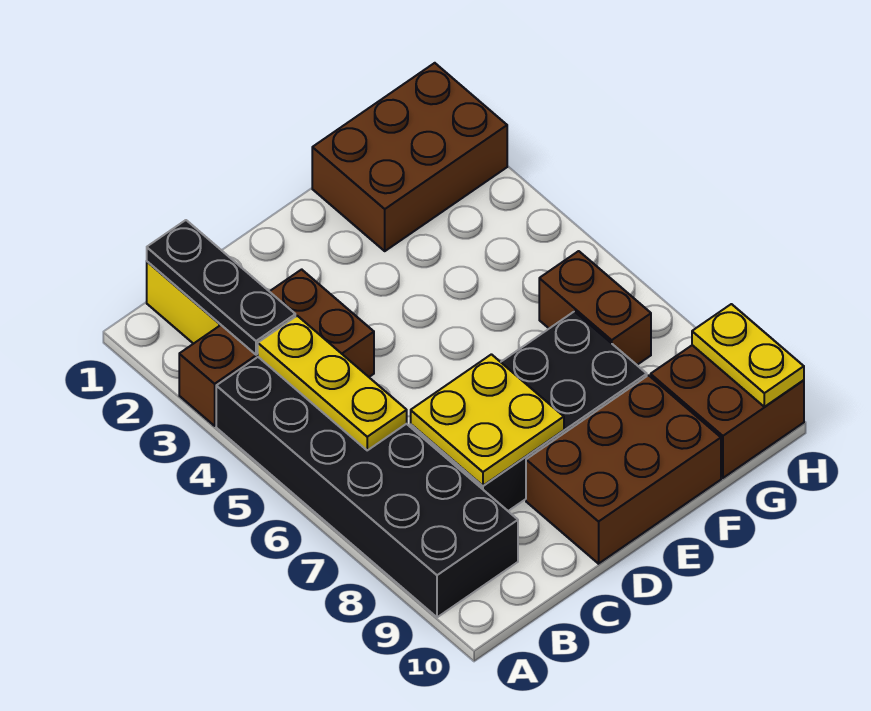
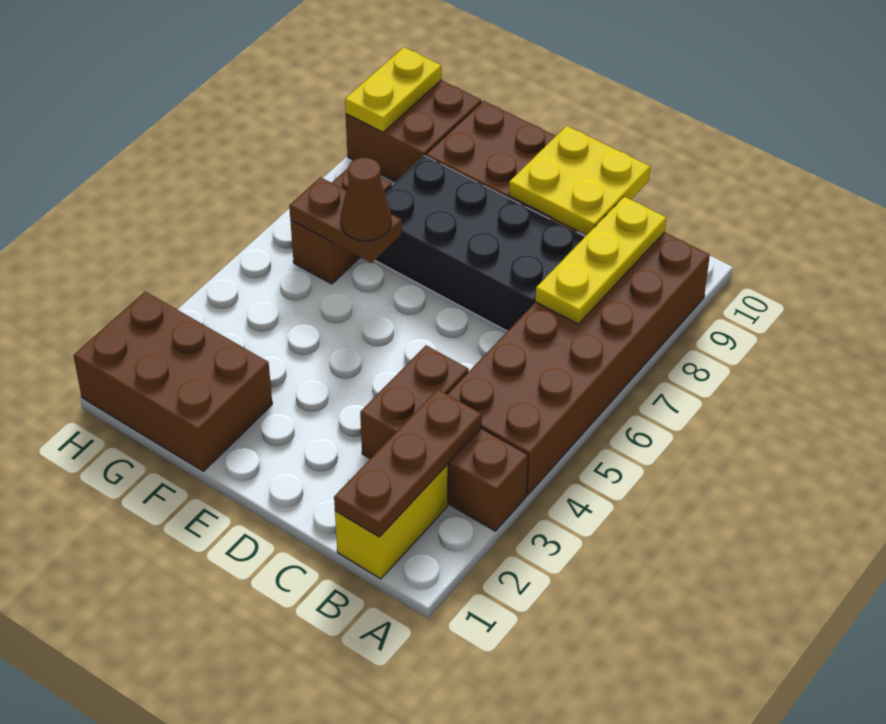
black 2x6 brick [216,357,518,617] -> brown 2x6 brick [447,232,710,495]
black 1x3 plate [147,220,295,355] -> brown 1x3 plate [334,389,482,537]
yellow 1x3 plate [258,316,407,450] -> yellow 1x3 plate moved to [536,197,666,324]
yellow 2x2 plate [411,354,564,486] -> yellow 2x2 plate moved to [509,126,650,235]
none -> brown 1x2 plate [289,177,402,263]
none -> brown 1x1 cone [341,158,391,241]

